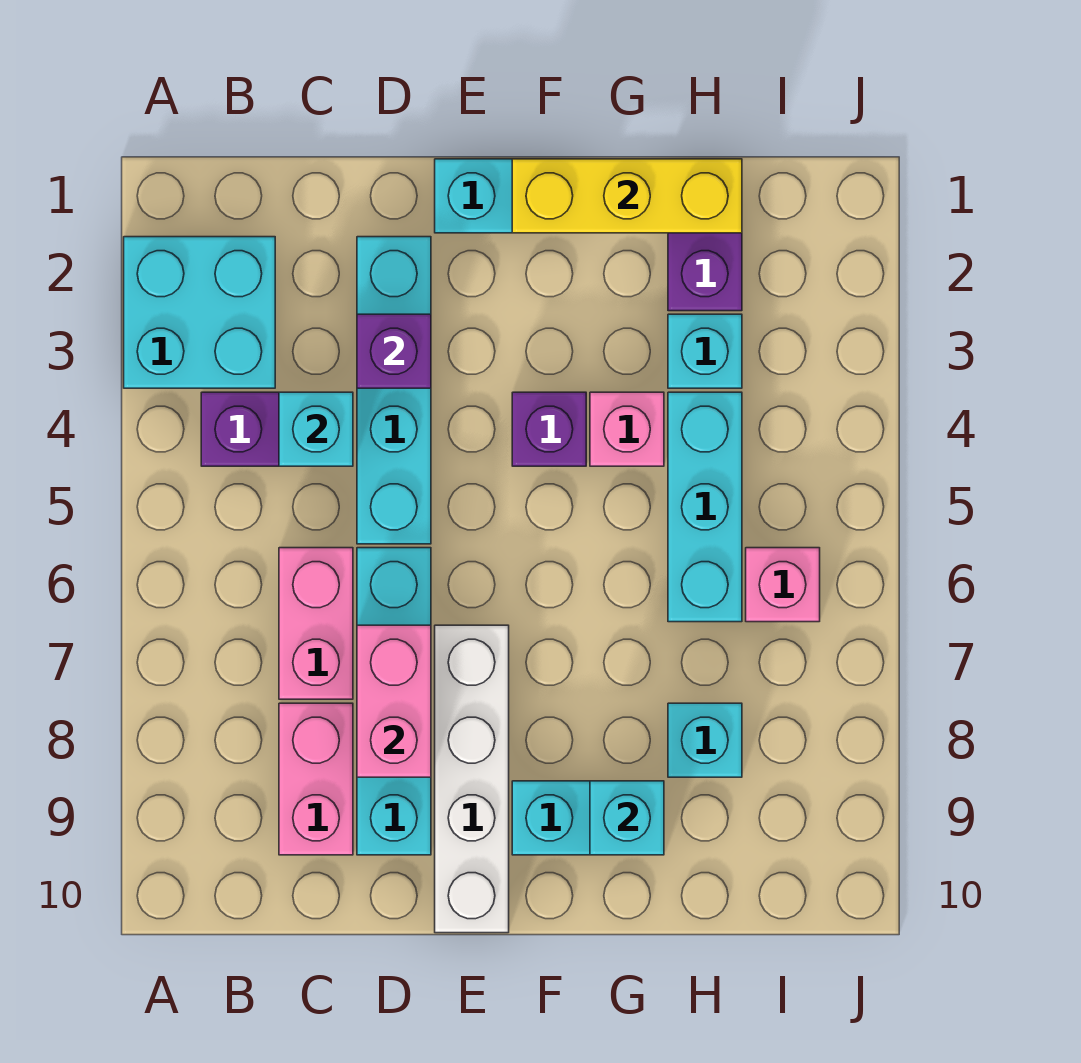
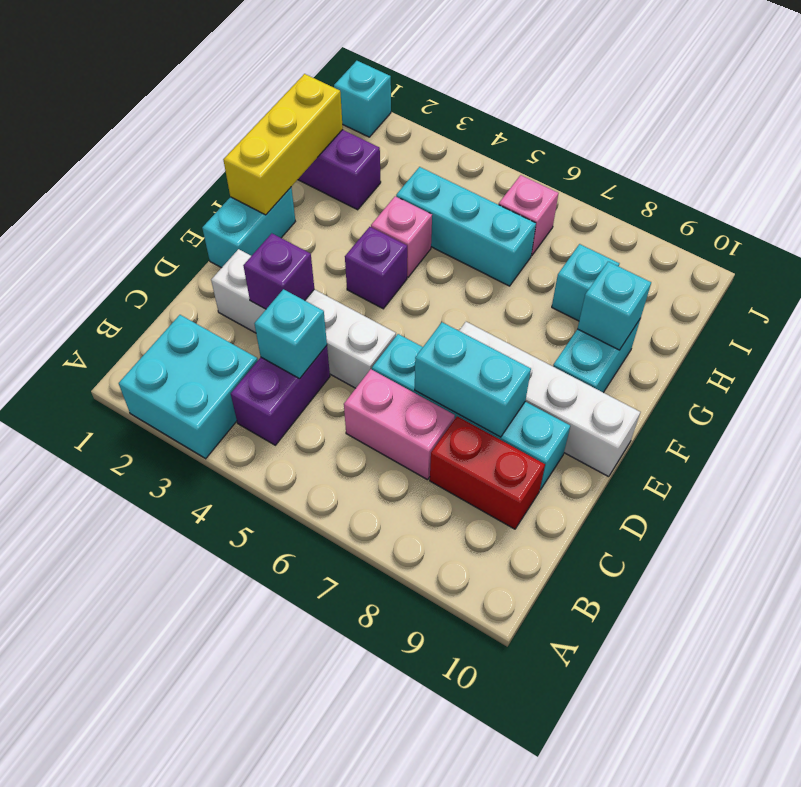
pink 1x2 brick [279,703,353,855] -> red 1x2 brick [430,416,545,529]
cyan 1x4 brick [357,237,431,544] -> white 1x4 brick [211,249,396,388]
pink 1x2 brick [357,625,431,777] -> cyan 1x2 brick [415,322,531,437]
cyan 1x1 brick [668,314,742,388] -> cyan 1x1 brick moved to [334,61,391,137]

